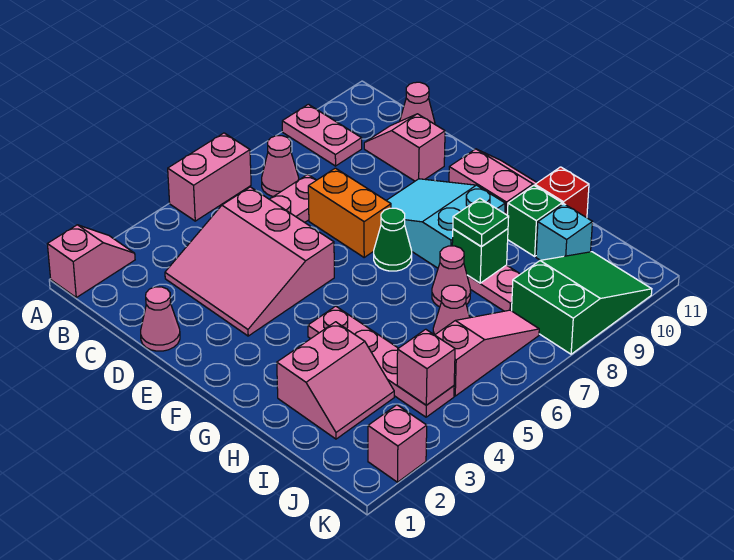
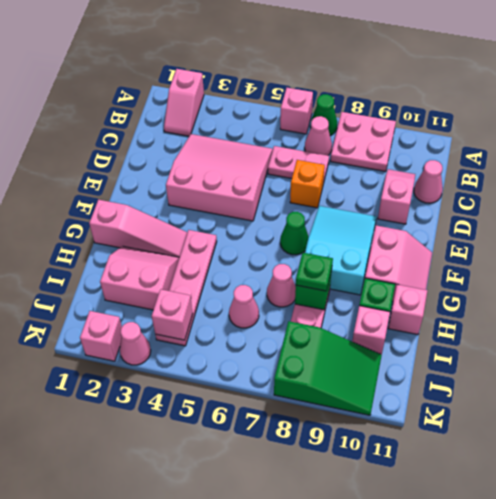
pink 1x2 slope [47,225,135,297] -> pink 1x2 slope turned to [164,69,204,136]
pink 1x2 brick [168,133,251,221] -> pink 1x1 brick [280,88,313,134]
none -> green 1x1 cone [310,94,337,136]
pink 1x2 plate [282,104,362,166] -> pink 2x2 plate [330,112,396,172]
pink 3x3 slope [165,187,334,336] -> pink 3x3 slope turned to [166,134,273,221]
pink 1x1 cone [141,287,180,351] -> pink 1x1 cone moved to [120,322,151,365]
orange 1x2 brick [308,168,391,257] -> orange 1x1 brick [290,160,325,208]
pink 2x2 slope [277,322,394,439] -> pink 2x2 slope turned to [100,246,179,310]
red 1x1 brick [535,167,589,218] -> pink 1x1 brick [388,284,427,335]
cyan 1x1 brick [536,204,592,260] -> pink 1x1 brick [352,306,390,355]
pink 1x3 slope [435,310,539,396] -> pink 1x3 slope moved to [89,200,187,257]

